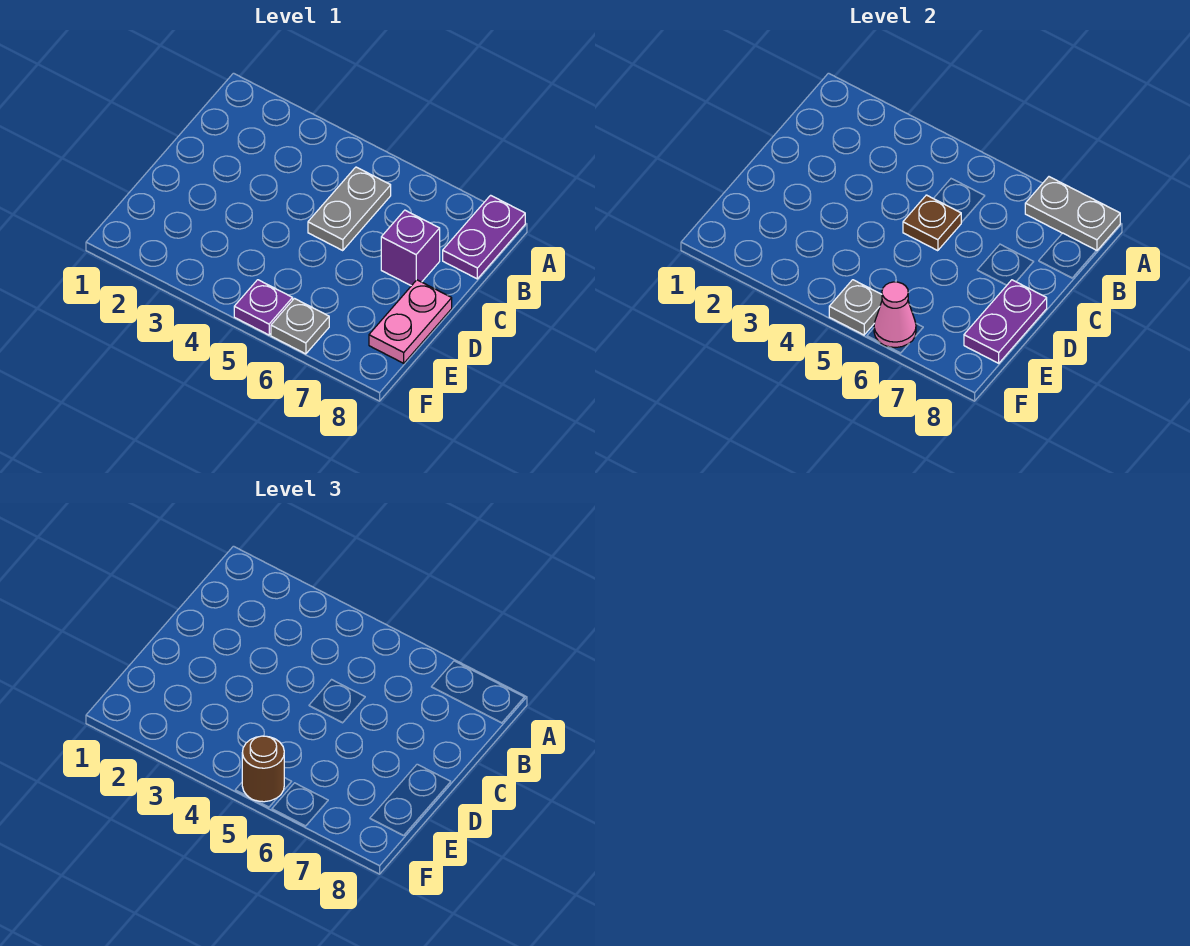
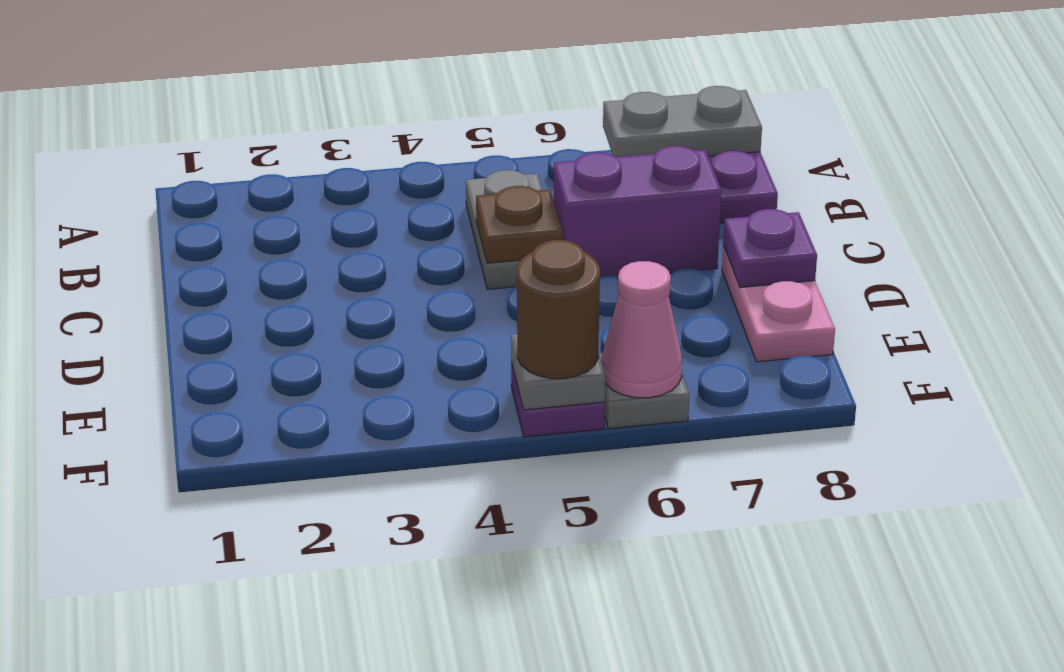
purple 1x1 brick [381,210,440,286] -> purple 1x2 brick [554,146,721,277]
purple 1x2 plate [964,280,1047,363] -> purple 1x1 plate [723,209,817,288]

